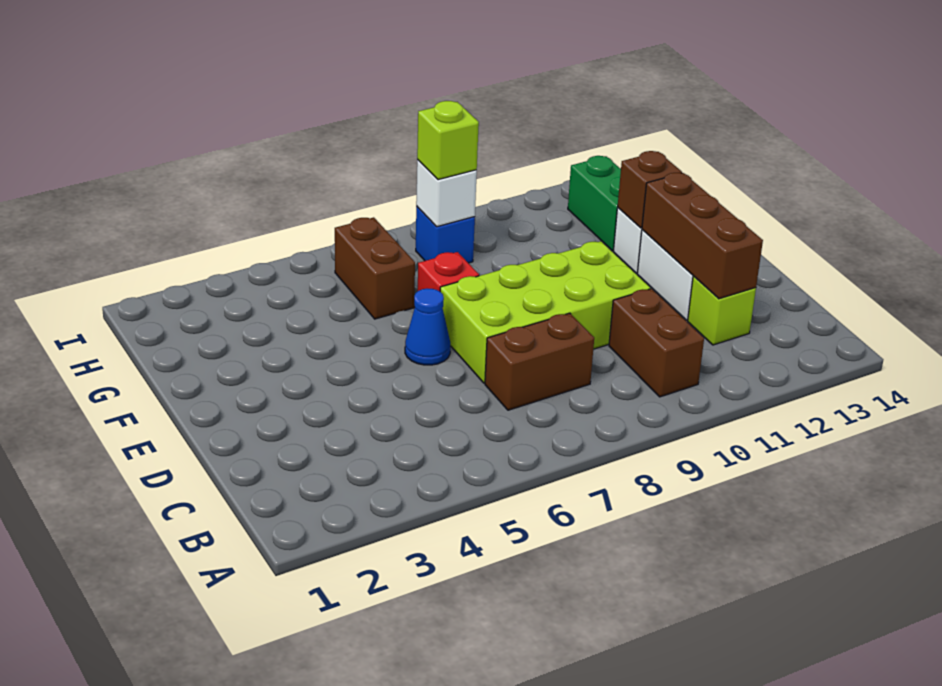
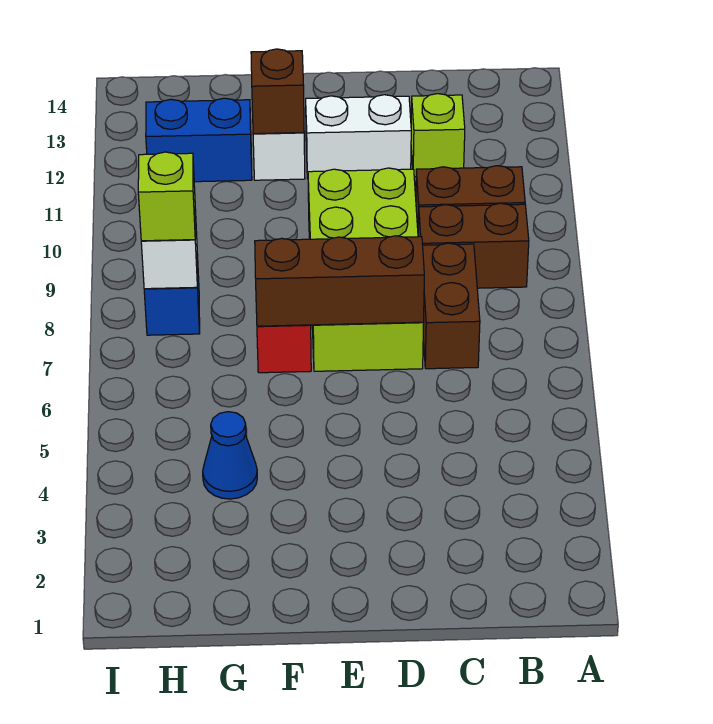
brown 1x3 brick [642,173,763,299] -> brown 1x3 brick moved to [255,236,424,326]
blue 1x1 cone [405,288,450,365] -> blue 1x1 cone moved to [203,412,257,499]
brown 1x2 brick [335,217,415,319] -> brown 1x2 brick moved to [418,203,529,288]
green 1x2 brick [568,156,621,251] -> blue 1x2 brick [146,98,252,182]

